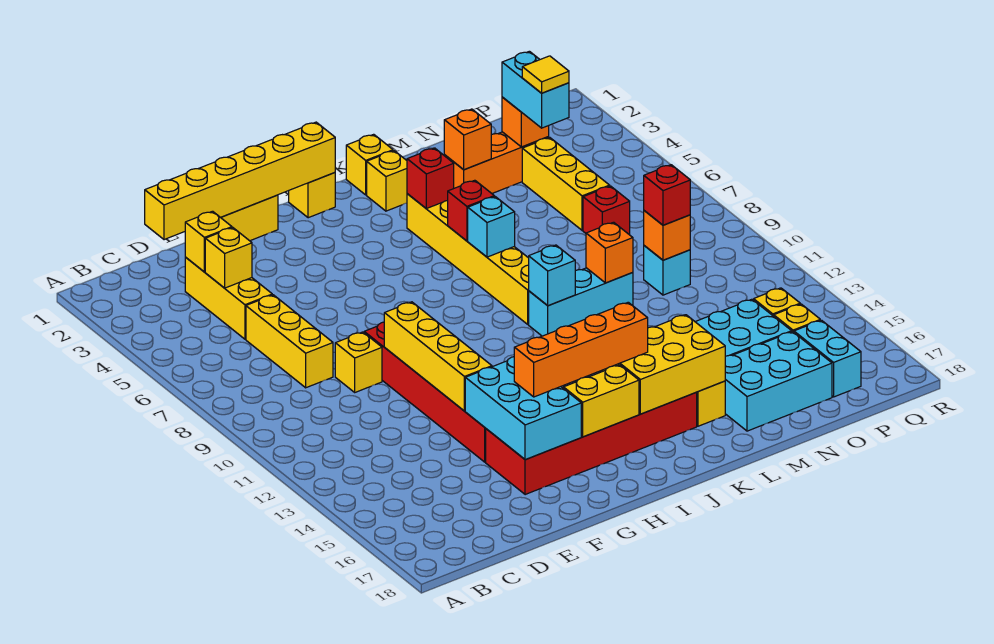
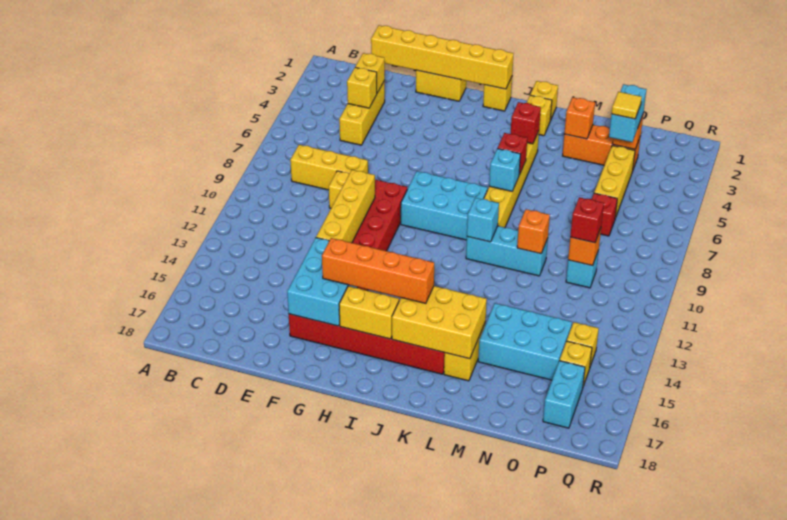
yellow 1x3 brick [246,295,333,388] -> yellow 1x3 brick turned to [290,145,368,190]
cyan 2x3 brick [725,332,832,431] -> cyan 2x3 brick moved to [401,171,488,240]

